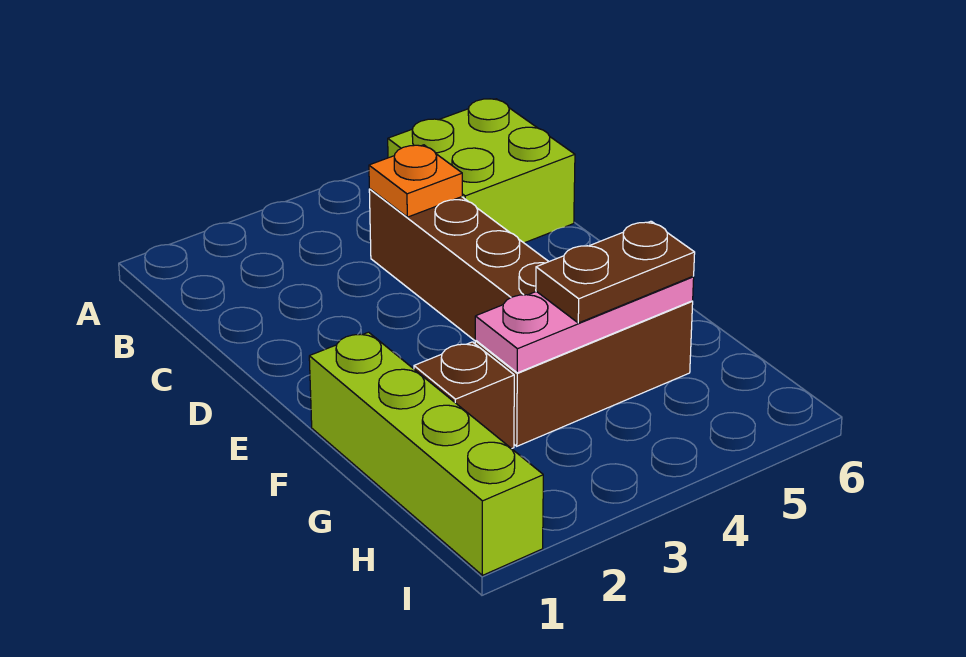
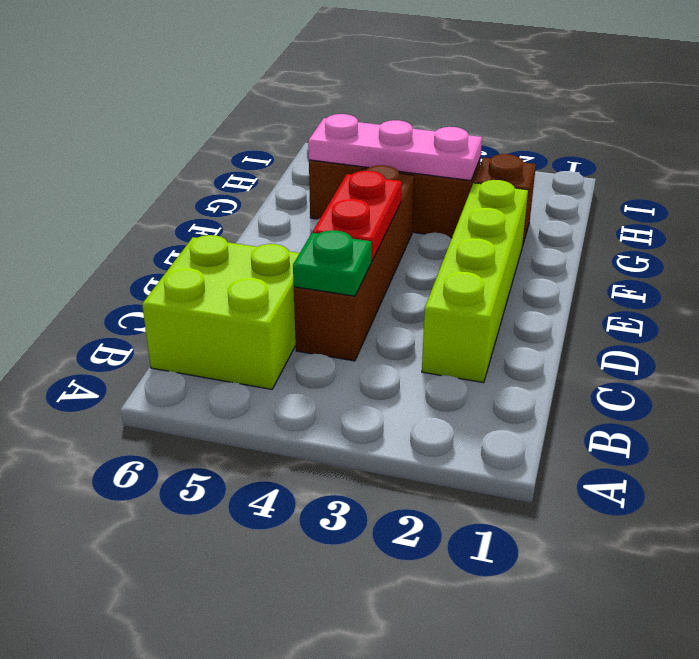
orange 1x1 plate [369,145,462,217] -> green 1x1 plate [293,230,372,296]
none -> red 1x2 plate [313,171,402,261]
lime 1x4 brick [309,332,543,575] -> lime 1x4 brick moved to [422,180,528,383]
brown 1x2 plate [536,221,695,323] -> none

